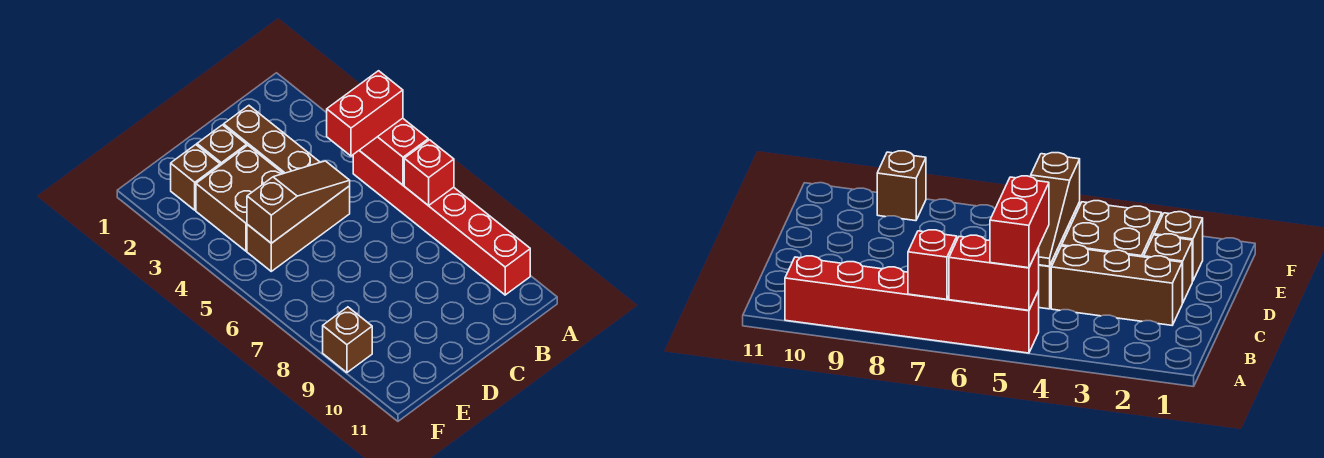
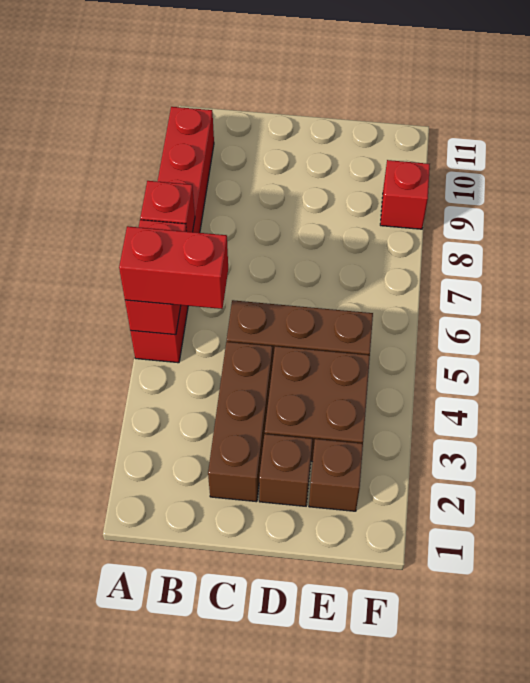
brown 1x3 slope [247,161,350,243] -> none
brown 1x1 brick [323,307,372,373] -> red 1x1 brick [380,160,430,229]

